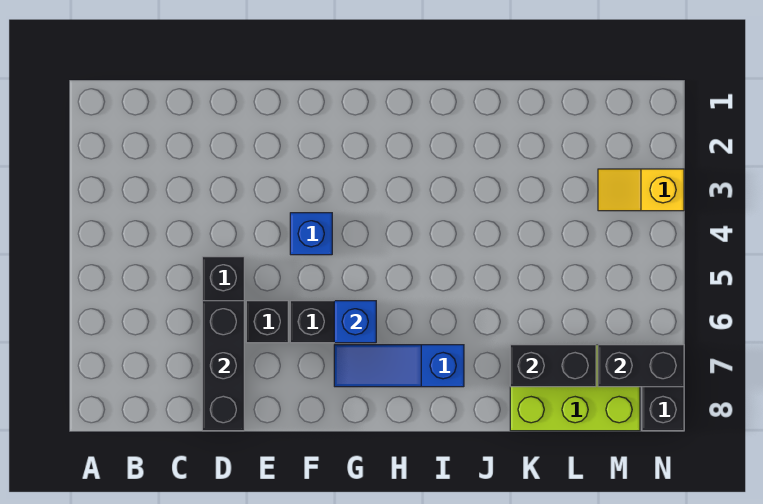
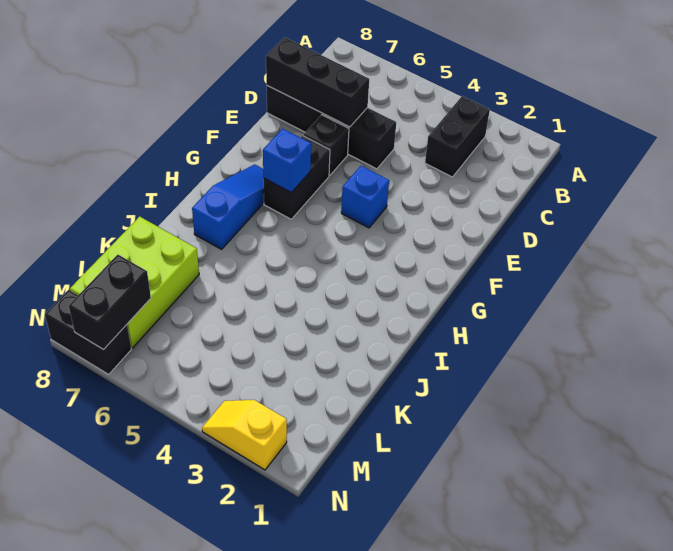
black 1x2 brick [510,345,596,387] -> black 1x2 brick moved to [425,96,490,177]
yellow 1x2 slope [598,169,684,211] -> yellow 1x2 slope turned to [202,400,287,470]

